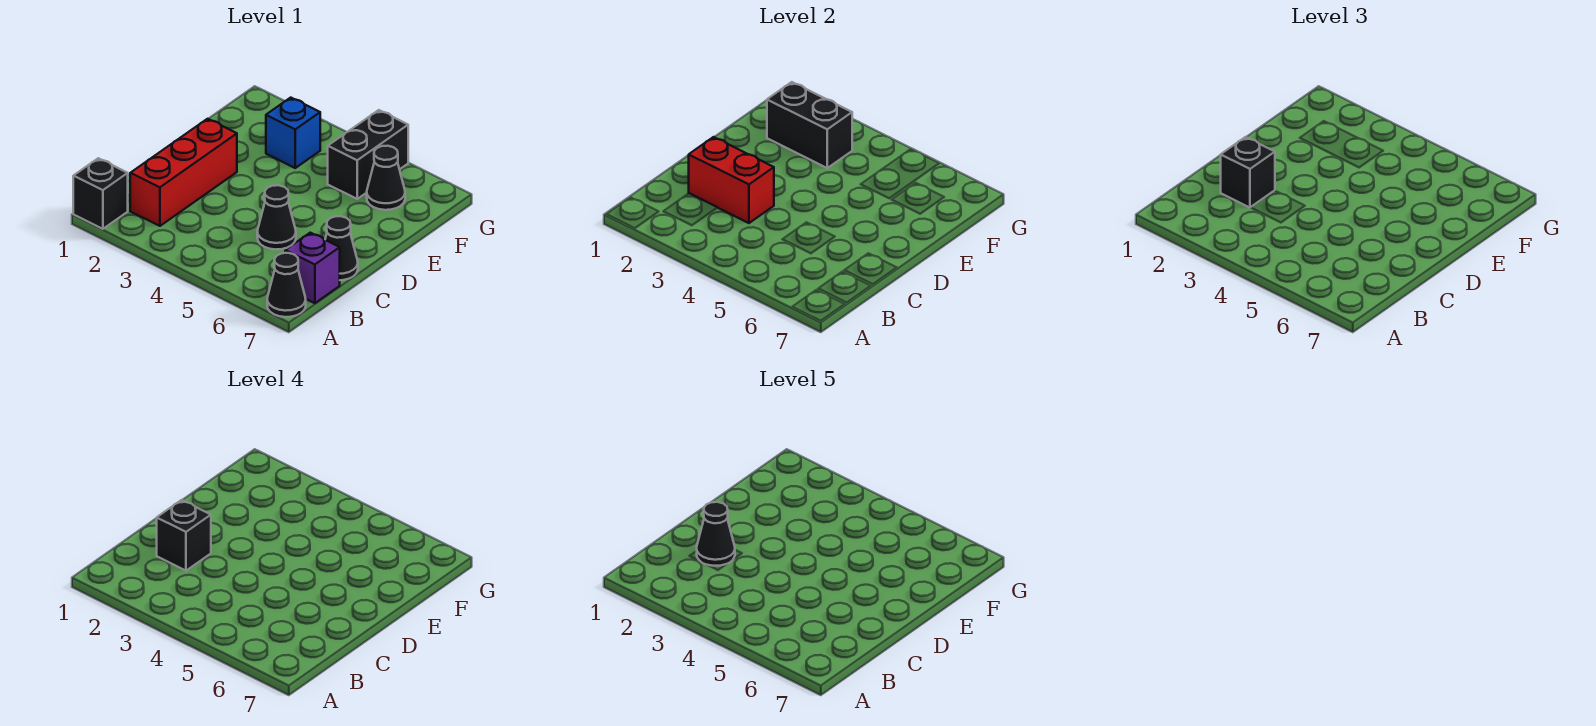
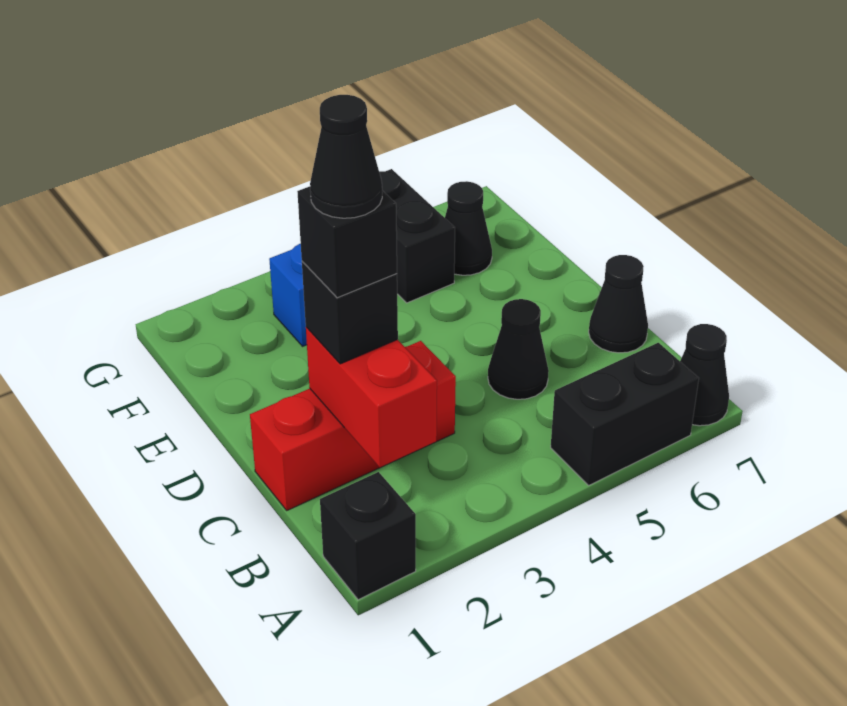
red 1x3 brick [130,119,237,226] -> red 1x3 brick turned to [250,341,456,510]
purple 1x1 brick [285,233,340,303] -> none
red 1x2 brick [689,137,774,223] -> red 1x2 brick turned to [306,327,437,467]
black 1x2 brick [767,82,852,168] -> black 1x2 brick moved to [551,343,699,485]

